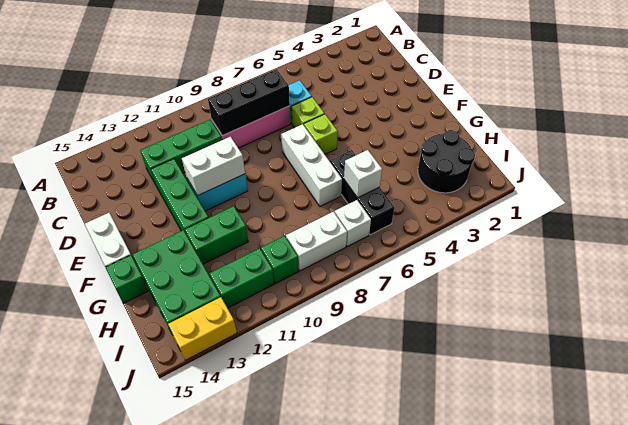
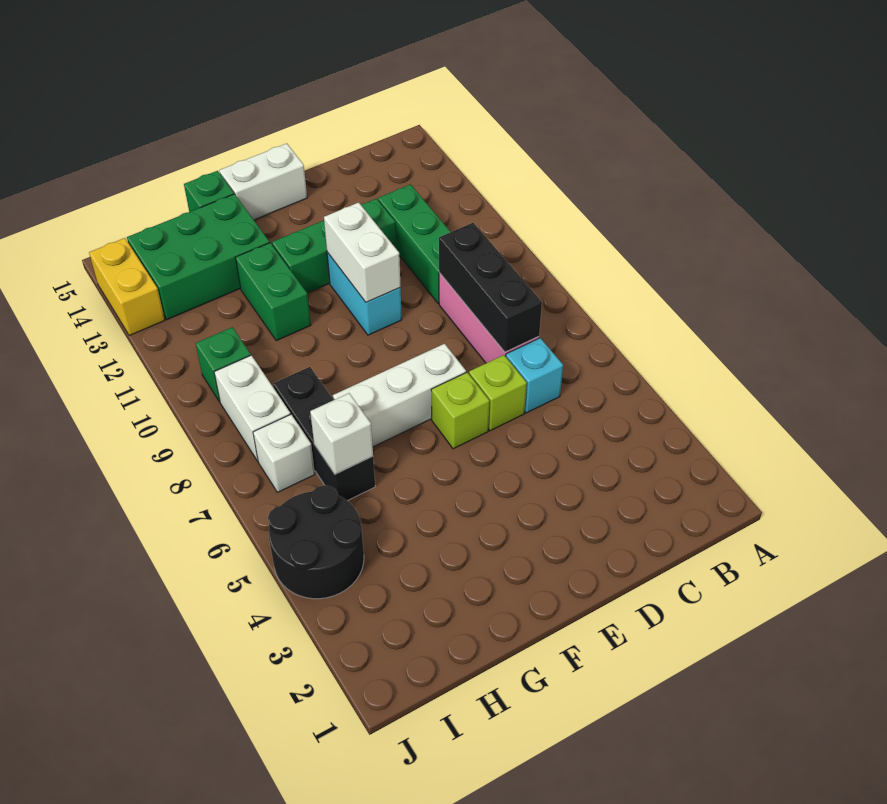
black 1x3 brick [330,150,394,235] -> black 1x3 brick turned to [273,367,375,501]
black 2x2 round brick [418,130,475,193] -> black 2x2 round brick moved to [268,485,364,599]
green 1x2 brick [209,248,274,308] -> none

